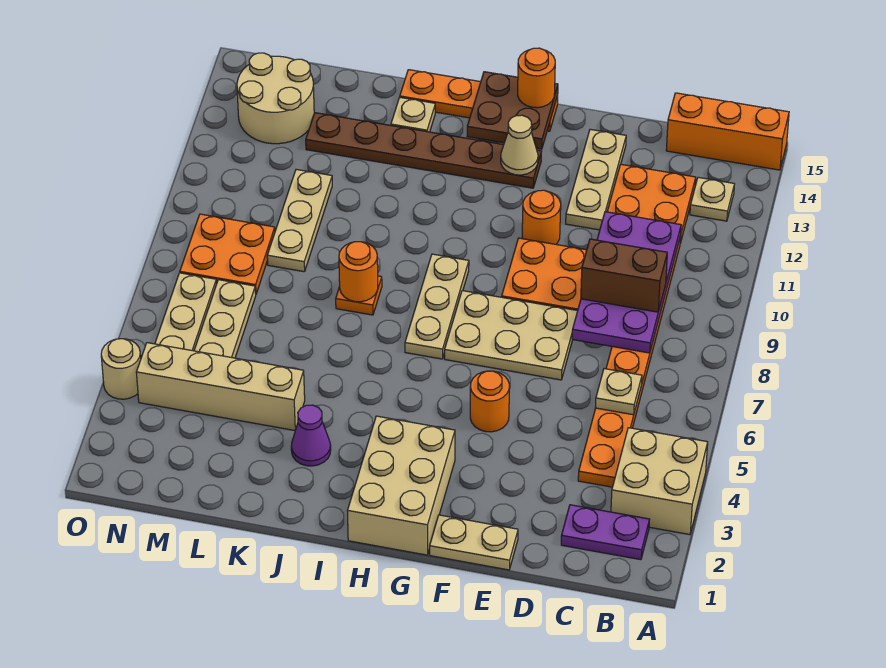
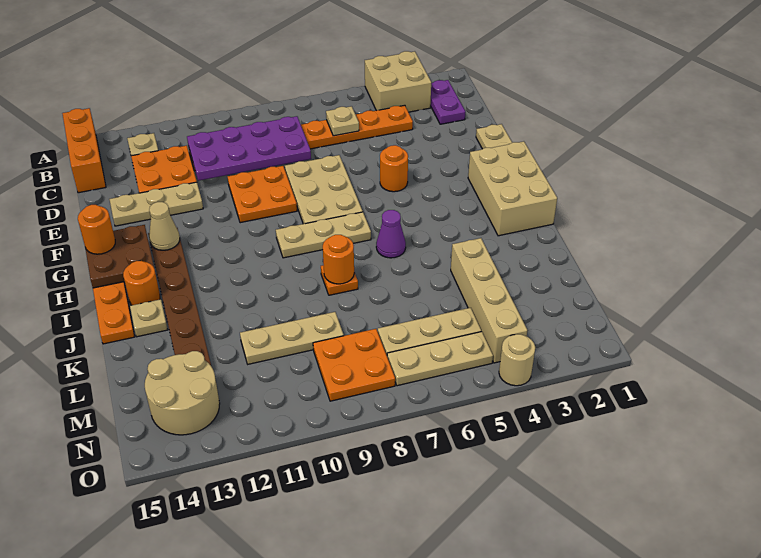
brown 1x2 brick [581,239,667,312] -> none
orange 1x1 round brick [522,190,561,244] -> orange 1x1 round brick moved to [123,261,160,305]
tan 2x3 brick [347,416,455,555] -> tan 2x3 brick turned to [468,141,557,236]
purple 1x1 cone [291,405,331,466] -> purple 1x1 cone moved to [376,210,406,258]

